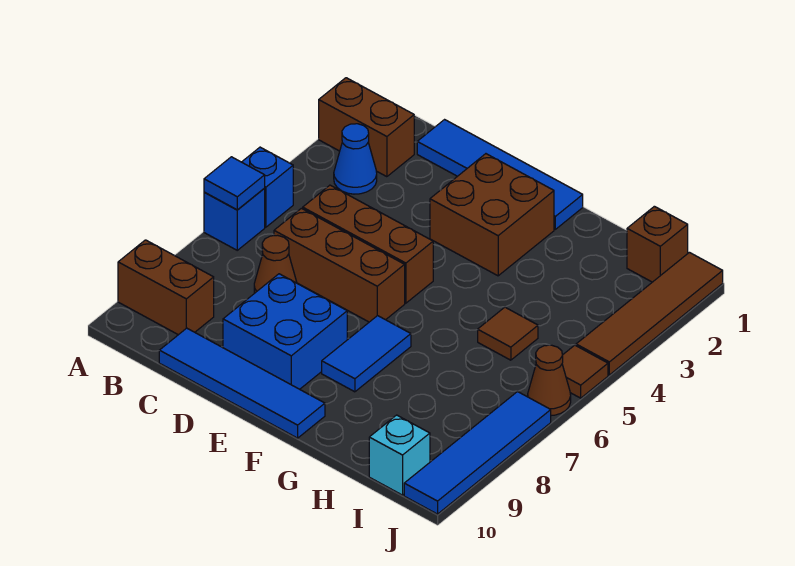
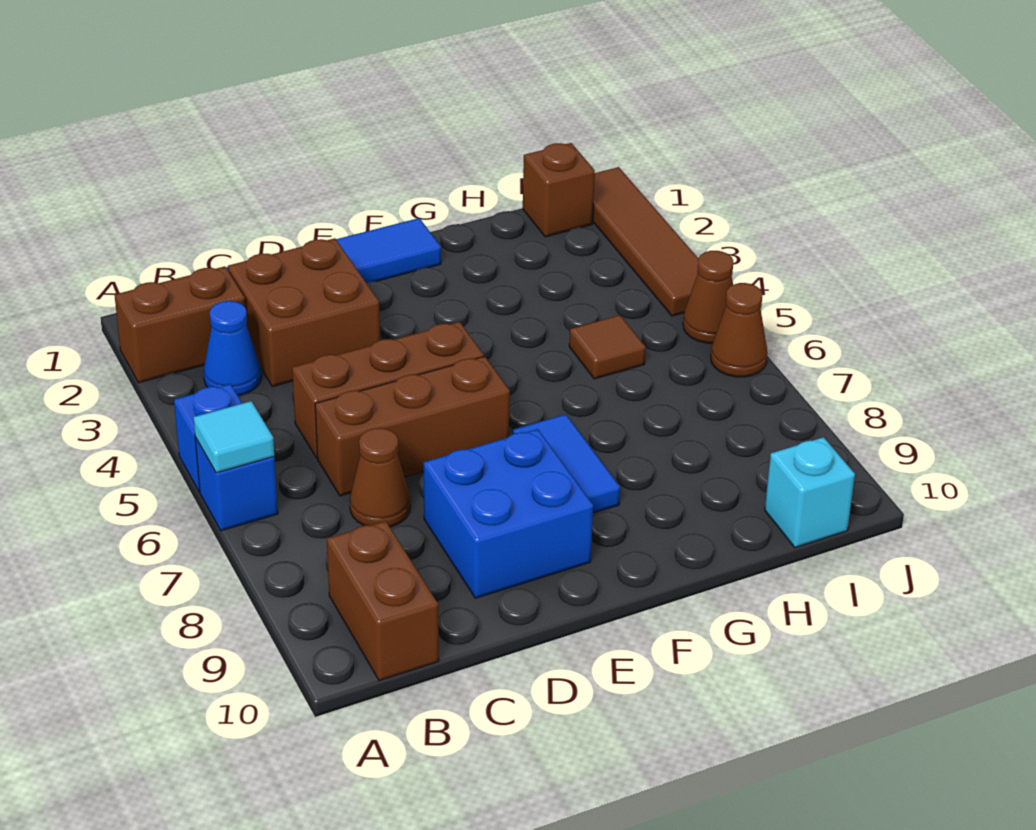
blue 1x1 tile [204,157,265,210] -> cyan 1x1 tile [194,401,274,473]
brown 1x2 brick [118,240,214,335] -> brown 1x2 brick turned to [327,521,439,681]
blue 1x4 tile [159,328,325,438] -> none
brown 2x2 brick [430,154,554,276] -> brown 2x2 brick moved to [228,238,380,387]
brown 1x1 tile [562,345,608,398] -> brown 1x1 cone [683,251,733,343]
blue 1x4 tile [404,392,551,514] -> none

